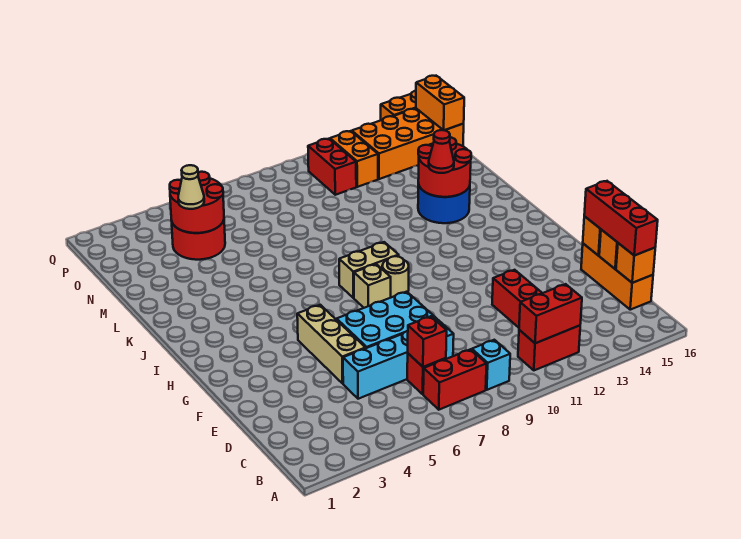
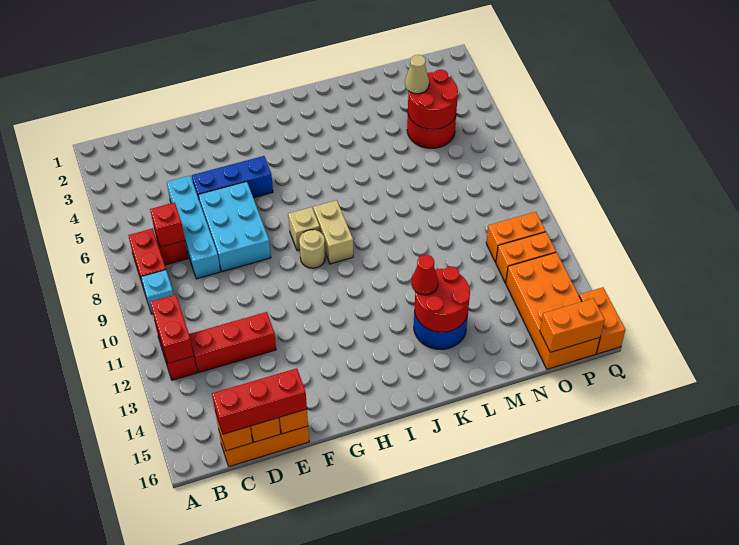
tan 1x3 brick [297,305,366,384] -> blue 1x3 brick [192,156,273,199]
red 1x2 brick [308,139,356,195] -> orange 1x2 brick [486,212,546,262]

